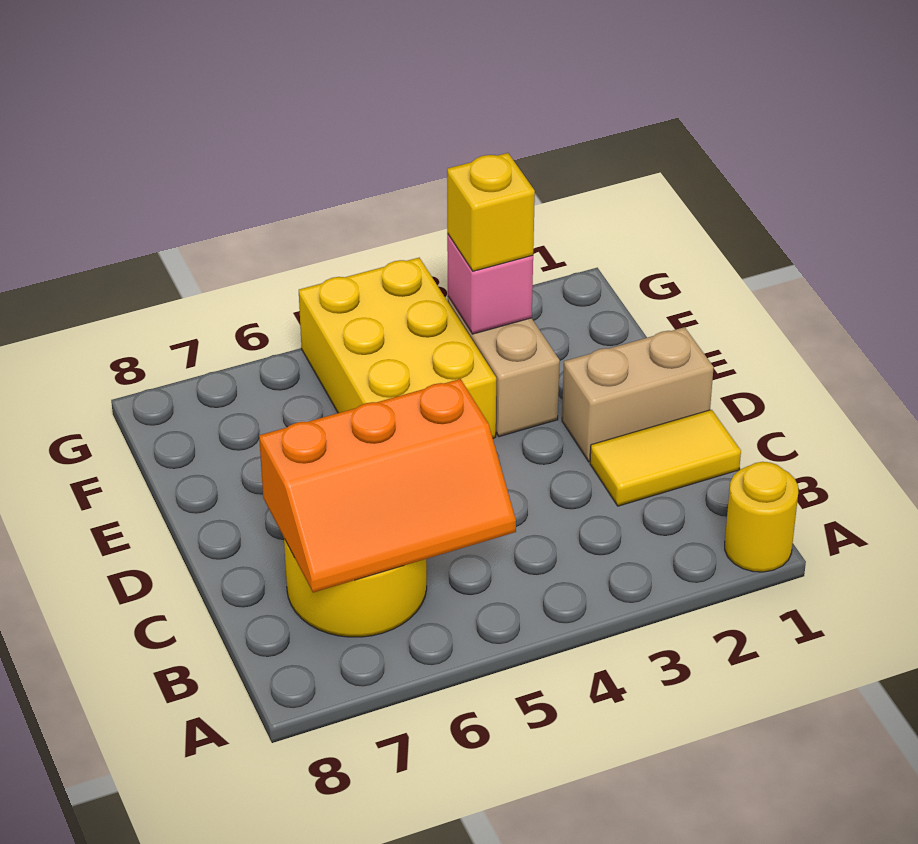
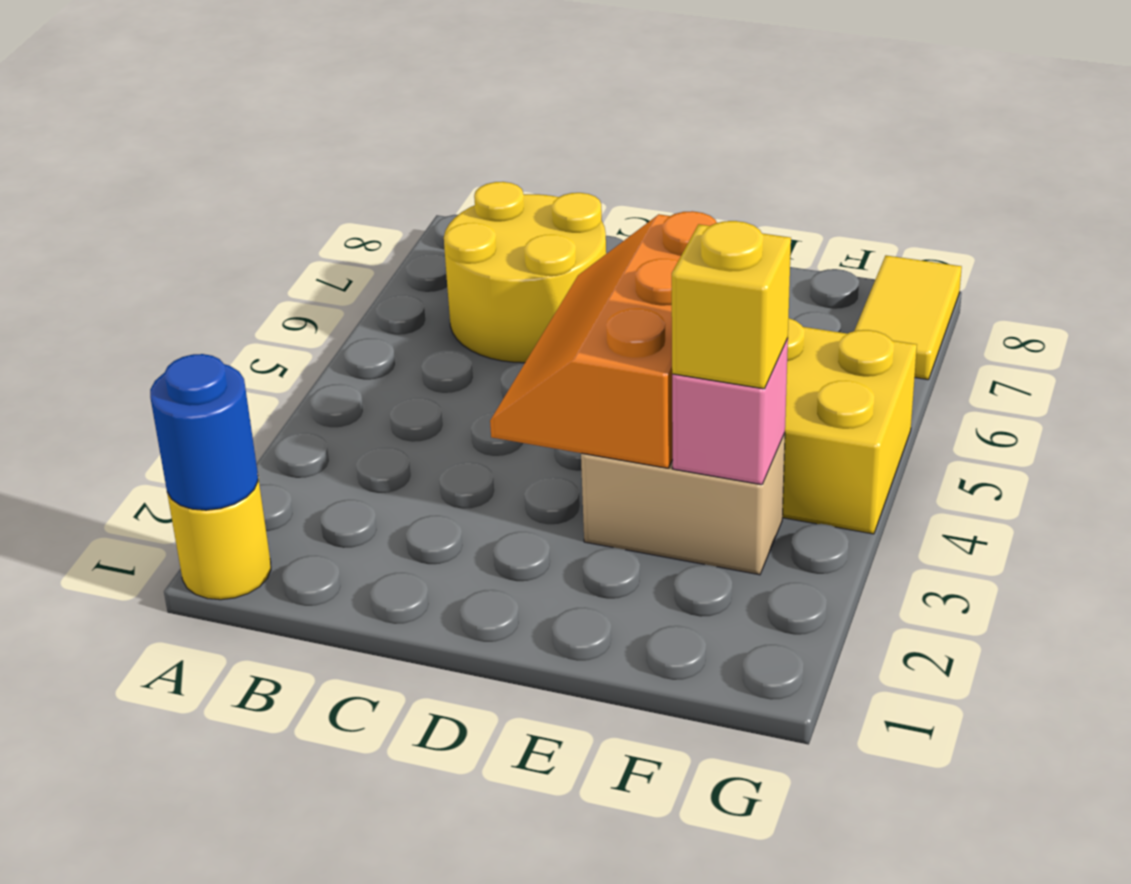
none -> blue 1x1 round brick [150,354,258,510]
orange 2x3 slope [259,379,516,593] -> orange 2x3 slope moved to [490,211,717,468]
yellow 1x2 tile [590,410,741,506] -> yellow 1x2 tile moved to [854,255,962,380]
tan 1x2 brick [562,327,714,462] -> none

